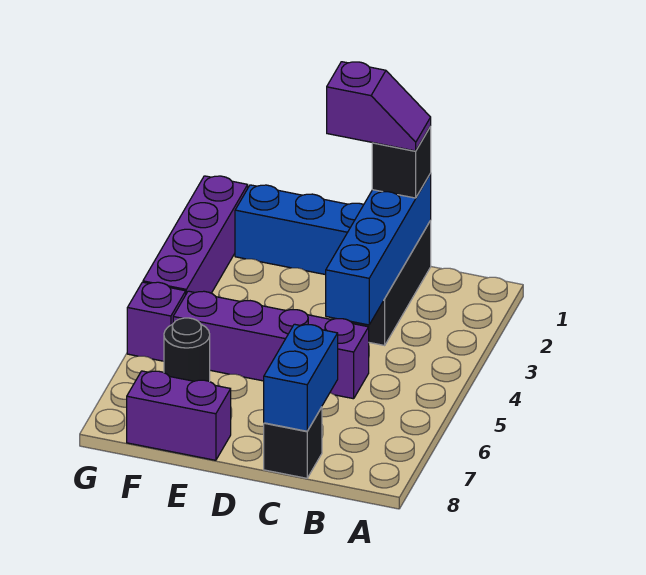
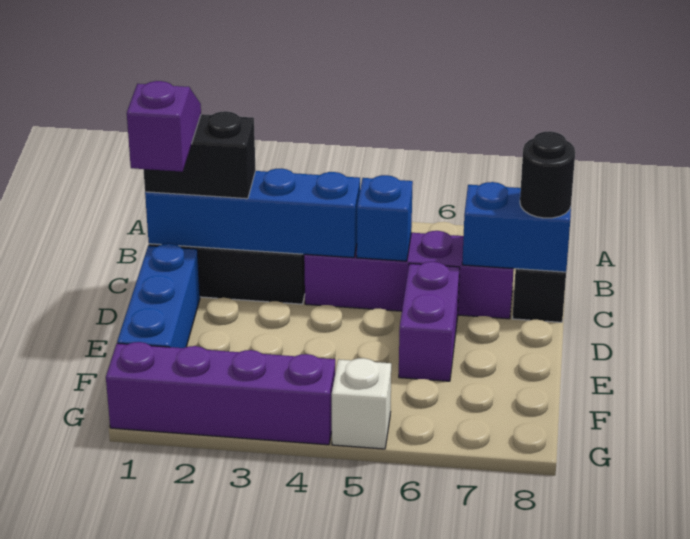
black 1x1 brick [372,127,431,198] -> black 1x2 brick [143,111,256,199]
purple 1x4 brick [173,291,369,399] -> purple 1x4 brick turned to [304,231,514,319]
none -> blue 1x1 brick [357,175,413,261]
purple 1x2 brick [127,371,231,460] -> purple 1x2 brick moved to [399,262,460,381]
black 1x1 round brick [164,318,210,381] -> black 1x1 round brick moved to [520,131,575,218]
purple 1x1 brick [127,282,186,361] -> white 1x1 brick [332,358,391,449]

